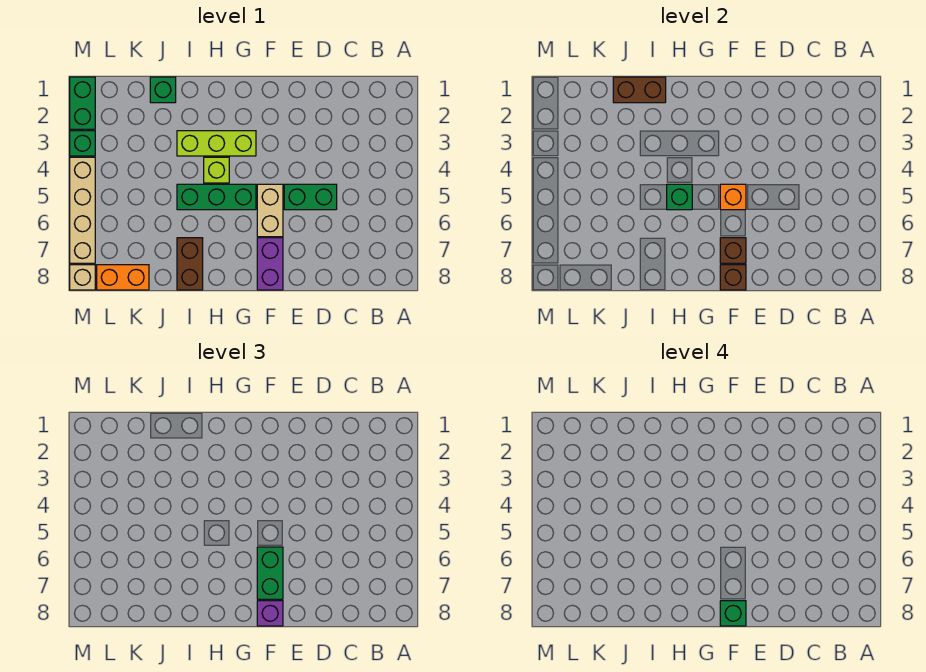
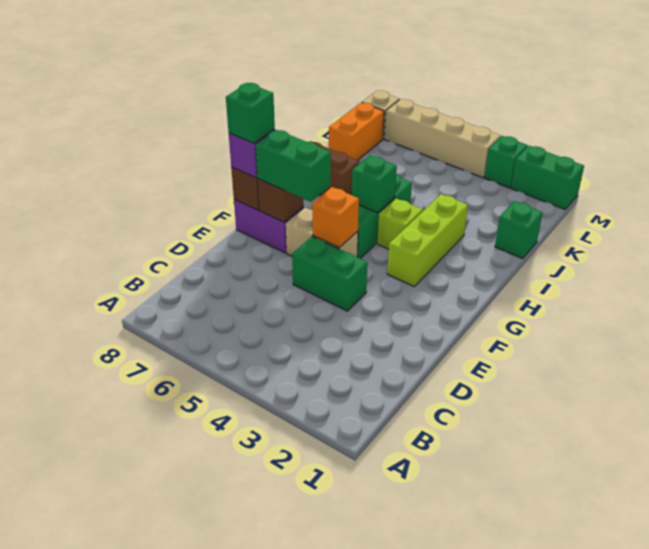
green 1x2 brick [284,184,337,210] -> green 1x2 brick turned to [292,237,367,311]
brown 1x2 brick [613,77,666,103] -> none

